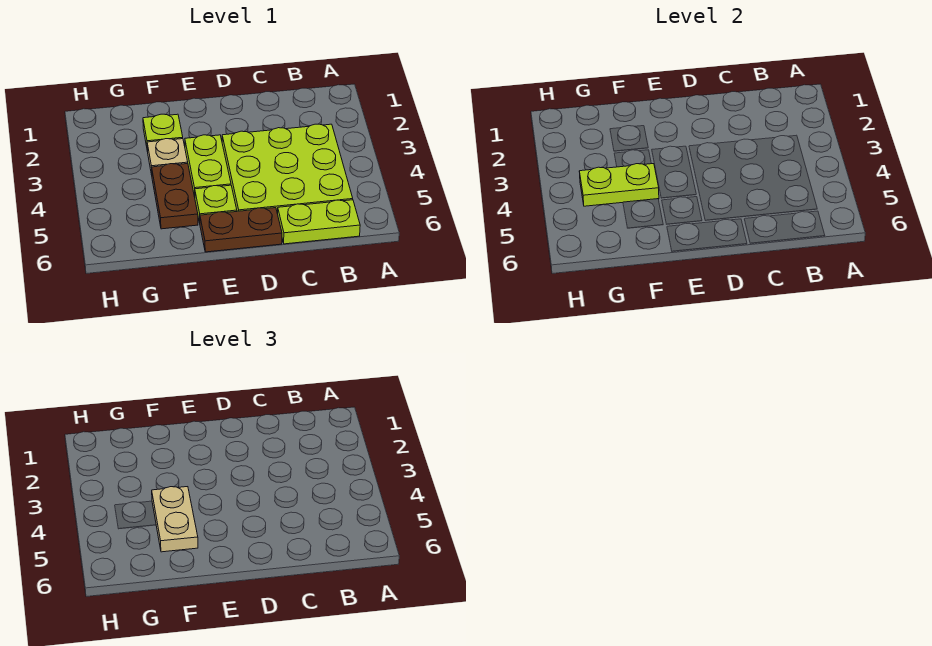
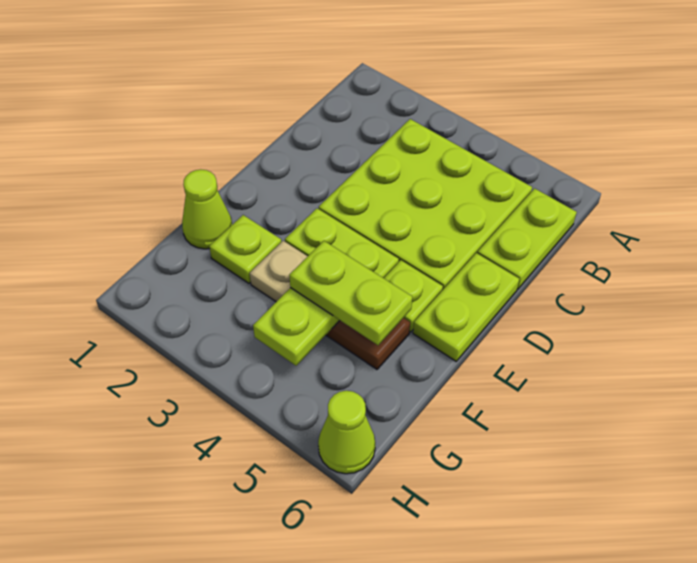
brown 1x2 plate [200,208,282,252] -> lime 1x2 plate [413,253,519,361]
none -> lime 1x1 cone [182,169,232,249]
tan 1x2 plate [152,487,198,552] -> lime 1x2 plate [289,241,412,345]
none -> lime 1x1 cone [318,391,375,474]

